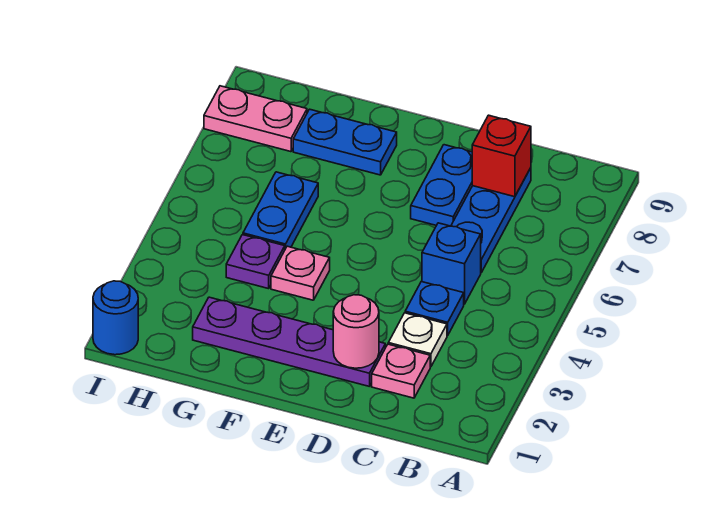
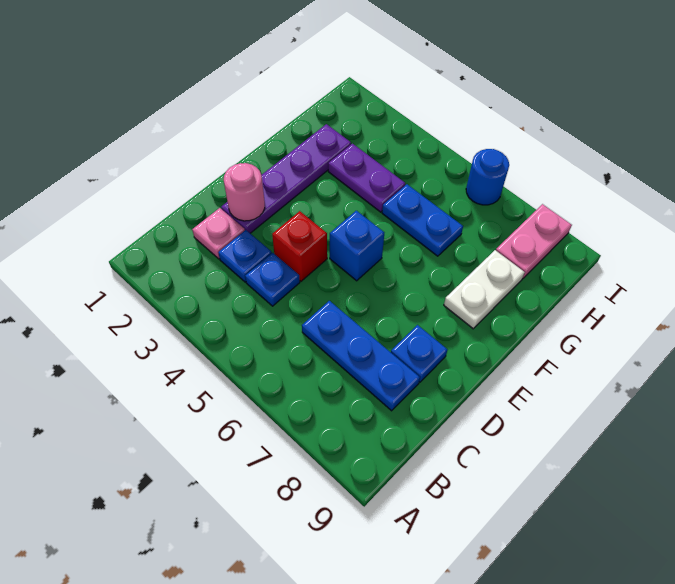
white 1x1 plate [388,313,447,367] -> blue 1x1 plate [218,230,272,282]
blue 1x1 brick [422,223,481,304] -> blue 1x1 brick moved to [330,211,384,281]
red 1x1 brick [472,115,531,197] -> red 1x1 brick moved to [272,211,327,281]
blue 1x2 plate [411,145,472,226] -> blue 1x1 plate [391,325,448,382]
pink 1x1 plate [271,246,330,300] -> none
blue 1x2 plate [293,109,397,175] -> white 1x2 plate [444,250,525,329]
purple 1x1 plate [226,235,285,289] -> purple 1x2 plate [328,144,405,212]
blue 1x1 round brick [93,281,138,355] -> blue 1x1 round brick moved to [466,149,509,205]

